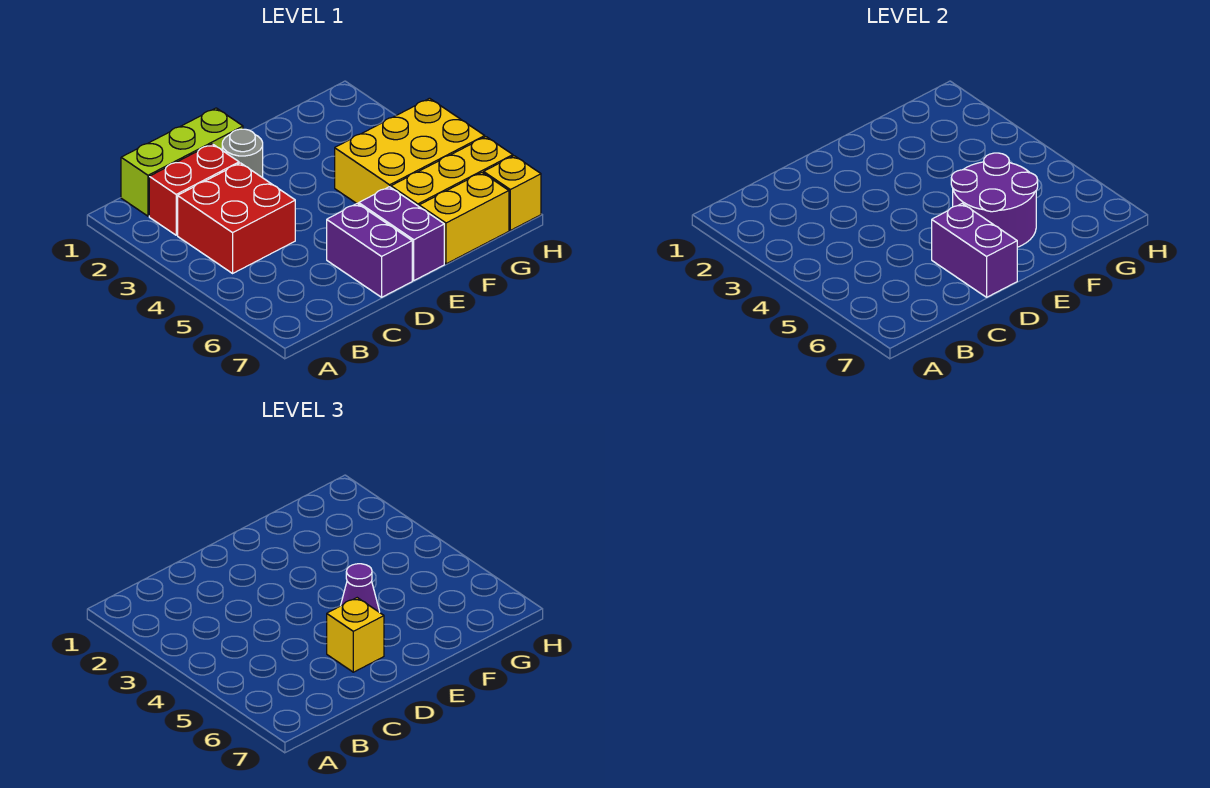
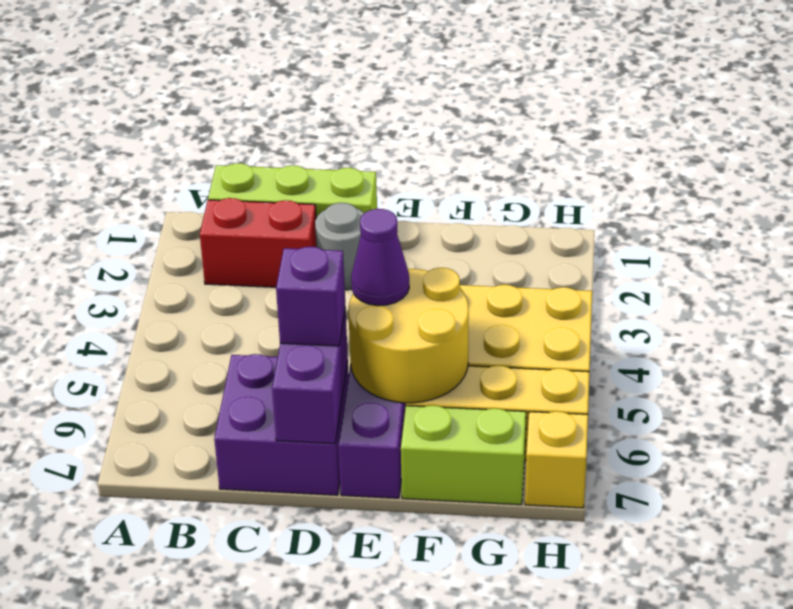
red 2x2 brick [178,163,295,273] -> none
purple 1x2 brick [327,204,412,297] -> purple 2x2 brick [214,354,349,495]
yellow 1x1 brick [327,598,384,672] -> purple 1x1 brick [276,247,345,346]
purple 2x2 round brick [951,153,1038,247] -> yellow 2x2 round brick [348,268,469,403]
yellow 1x2 brick [419,173,509,264] -> lime 1x2 brick [401,405,526,505]

